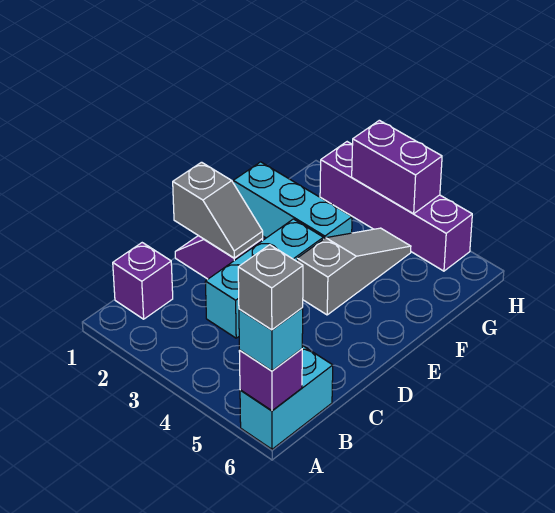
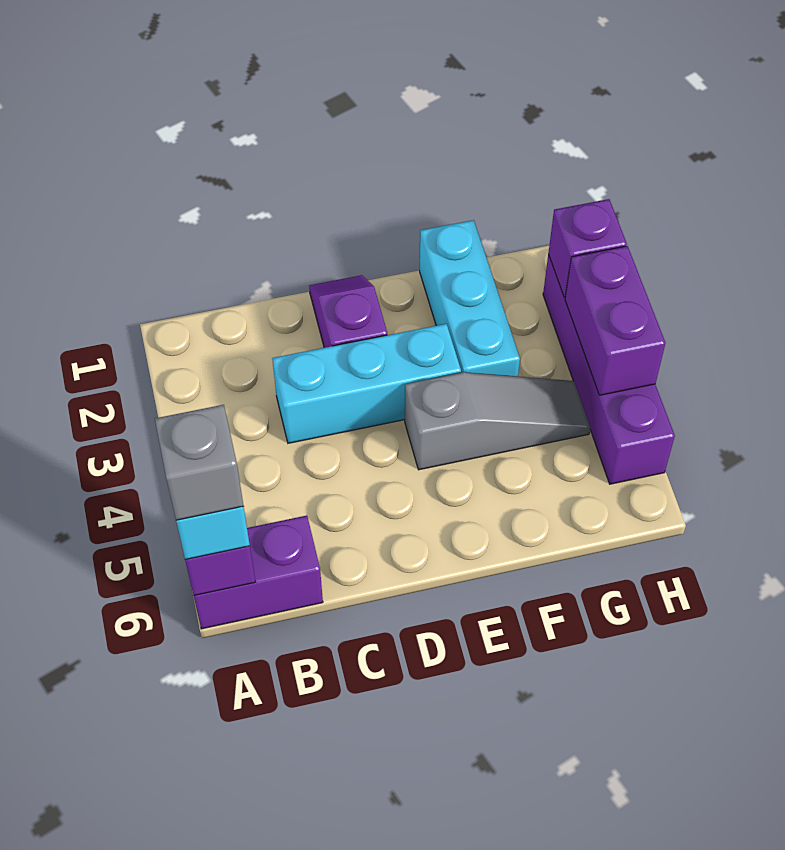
cyan 1x2 brick [240,345,333,449] -> purple 1x2 brick [194,515,323,629]
purple 1x1 brick [113,243,173,319] -> purple 1x1 brick moved to [548,199,627,297]
grey 1x2 slope [173,162,263,258] -> none

